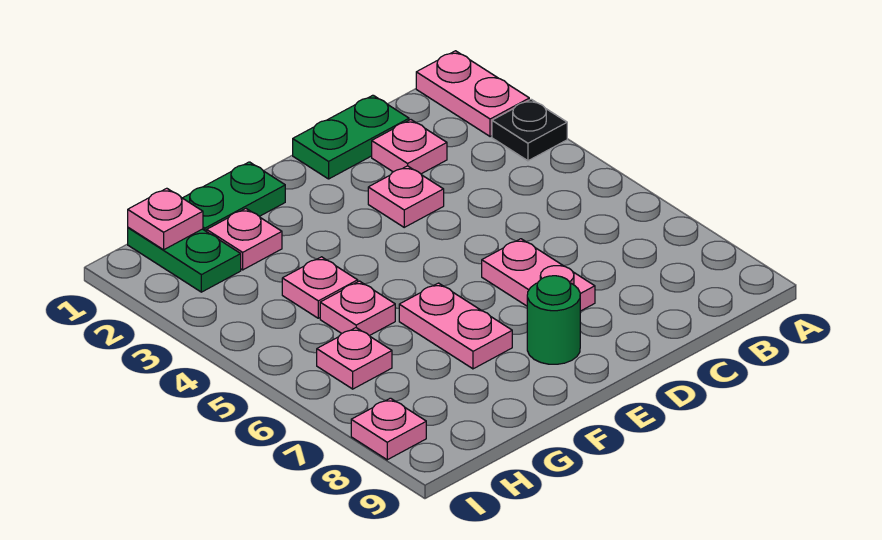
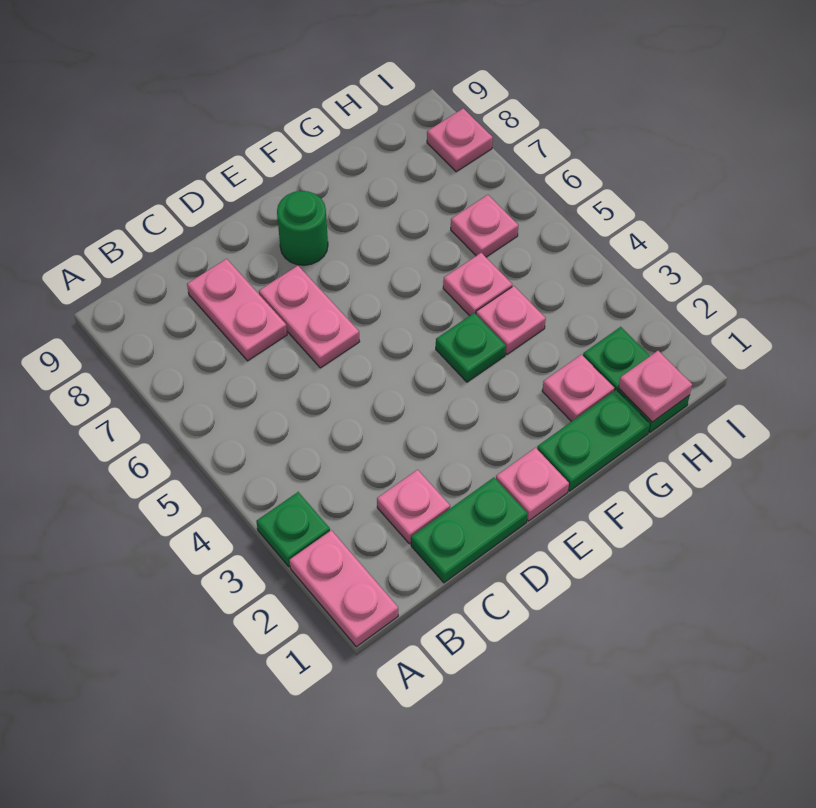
black 1x1 plate [492,99,567,161] -> green 1x1 plate [256,492,330,567]
pink 1x1 plate [368,166,444,227] -> pink 1x1 plate moved to [496,448,569,521]
none -> green 1x1 plate [436,313,506,382]
pink 1x2 plate [399,283,512,369] -> pink 1x2 plate moved to [187,259,287,361]

